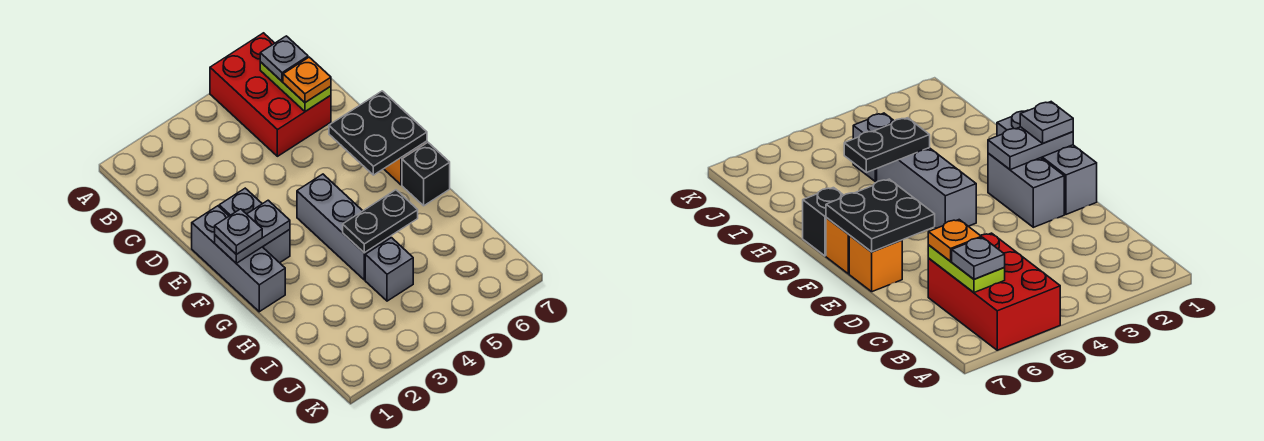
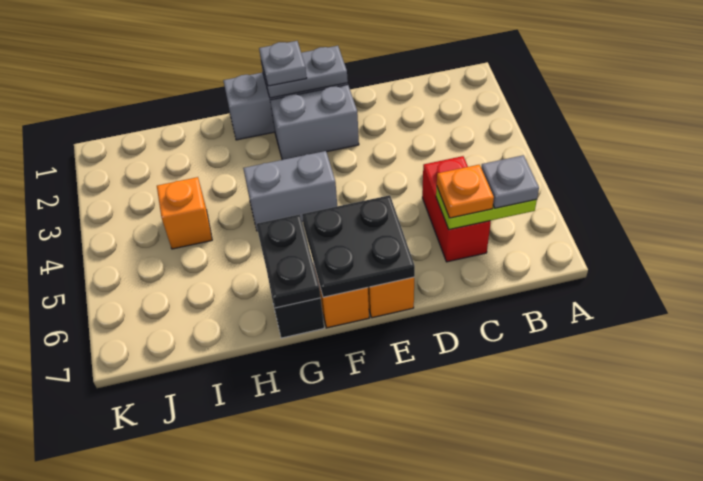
red 2x3 brick [210,33,331,156] -> red 1x2 brick [422,156,491,262]
grey 1x2 plate [215,200,290,263] -> grey 1x2 plate turned to [261,46,348,98]
grey 1x3 brick [297,174,390,280] -> grey 1x2 brick [243,151,337,231]
black 1x2 plate [343,190,418,253] -> black 1x2 plate moved to [257,214,321,308]
grey 1x1 brick [365,238,413,301] -> orange 1x1 brick [157,177,212,249]

